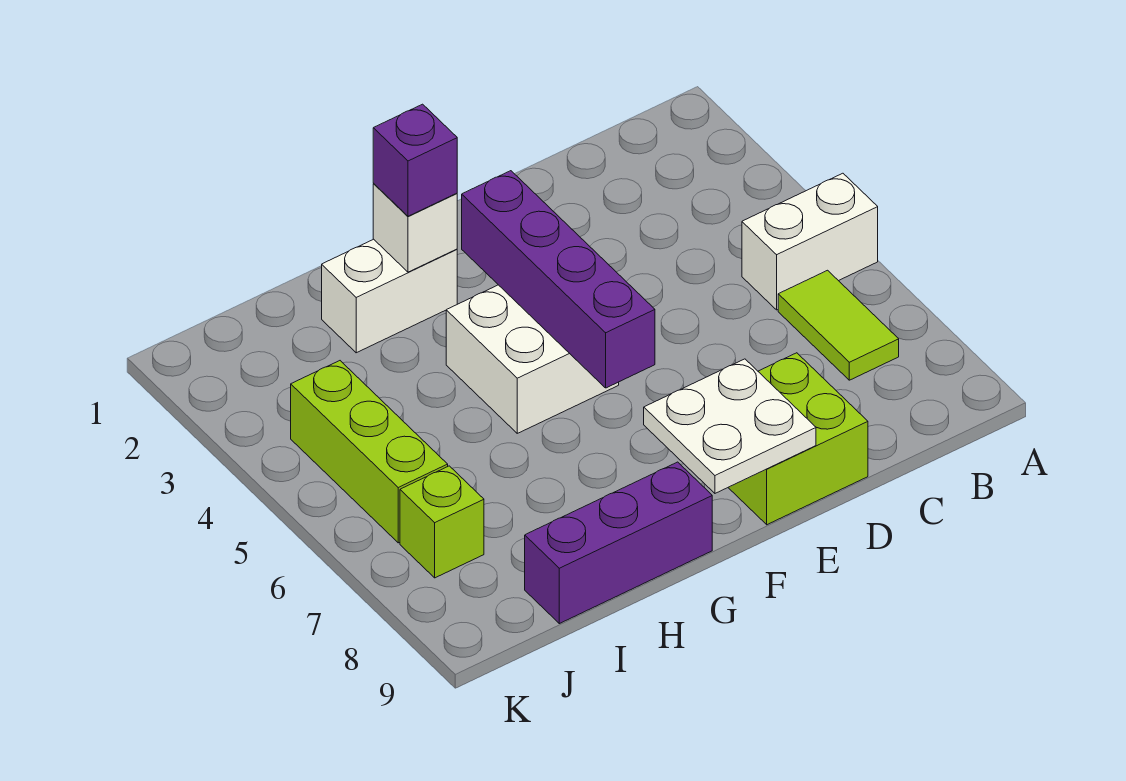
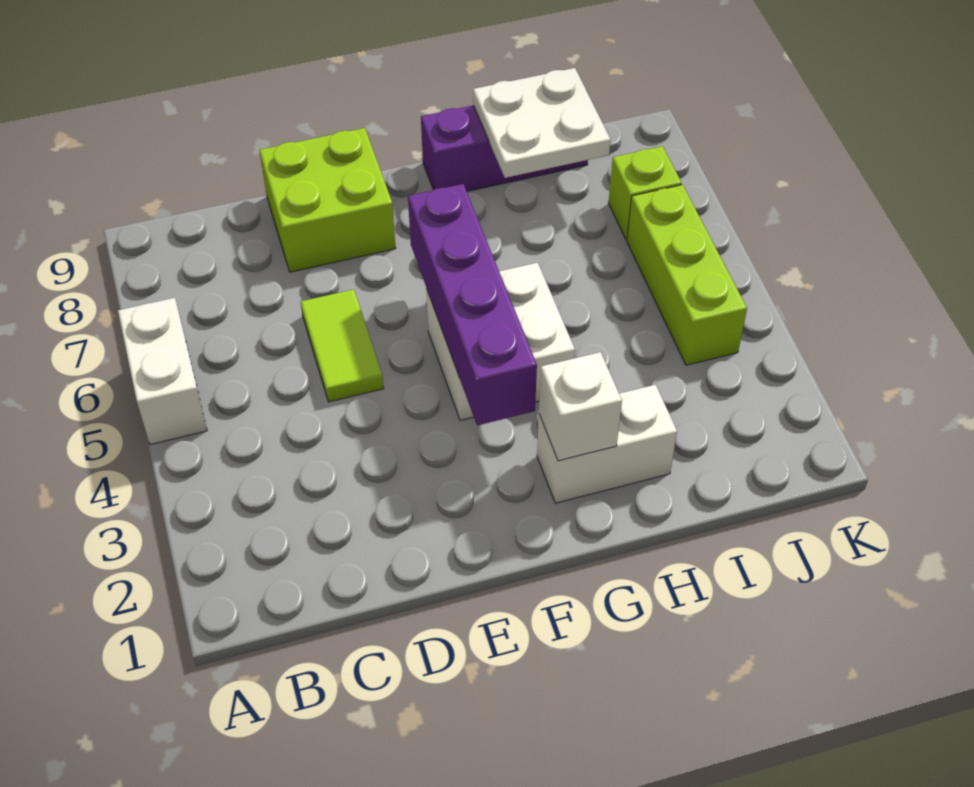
white 1x2 brick [742,173,878,310] -> white 1x2 brick turned to [118,298,207,444]
lime 1x2 tile [778,270,899,380] -> lime 1x2 tile moved to [301,289,384,402]
white 2x2 plate [644,359,816,493] -> white 2x2 plate moved to [473,68,611,178]
purple 1x1 brick [373,104,457,216] -> none

